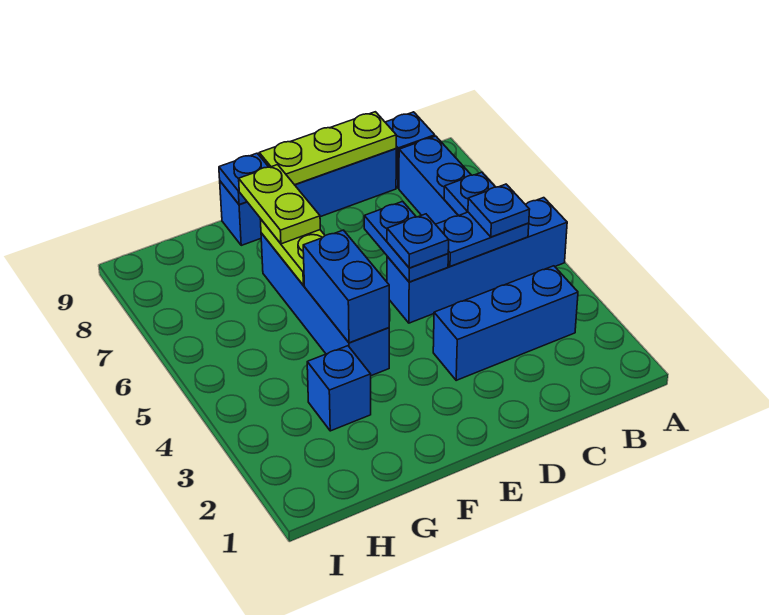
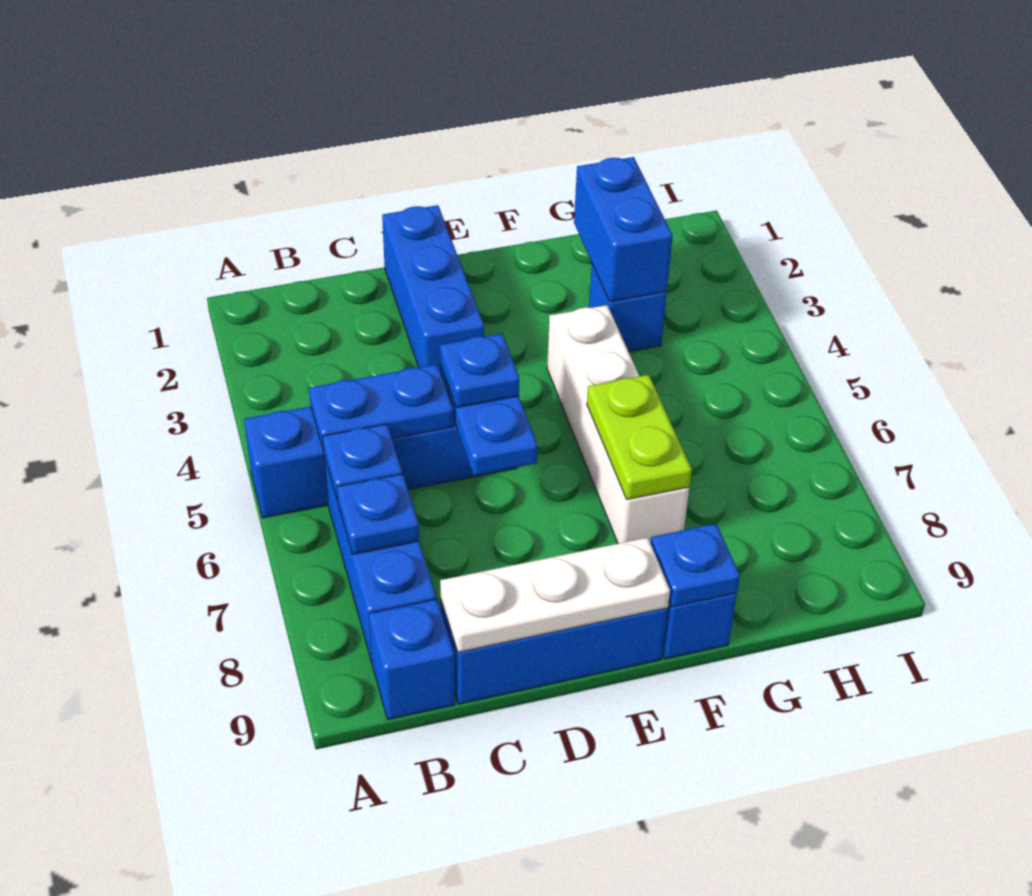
blue 1x3 brick [433,266,578,380] -> blue 1x3 brick turned to [382,205,484,373]
blue 1x1 plate [468,184,530,237] -> blue 1x1 plate moved to [337,474,419,555]
lime 1x3 plate [259,112,396,185] -> white 1x3 plate [440,538,670,652]
blue 1x4 brick [261,233,389,376] -> white 1x4 brick [547,305,689,544]
blue 1x2 brick [303,230,389,343] -> blue 1x2 brick moved to [574,157,673,302]
lime 1x2 plate [239,165,320,244] -> none

